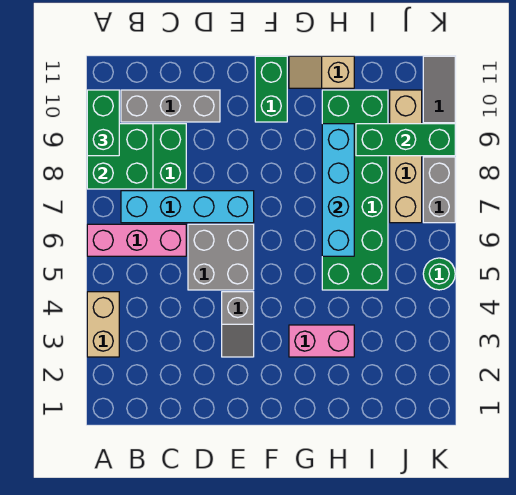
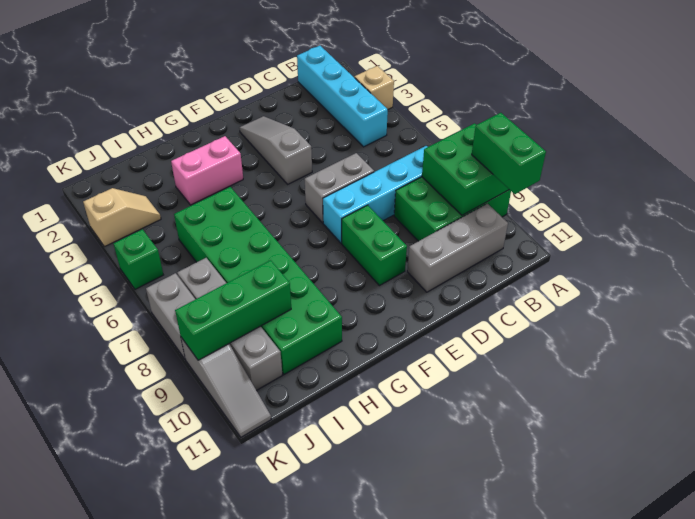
tan 1x2 brick [87,292,119,357] -> tan 1x1 brick [354,66,394,109]
pink 1x3 brick [87,224,186,256] -> none
grey 2x2 brick [188,224,254,290] -> grey 1x2 brick [305,153,374,223]
grey 1x2 slope [222,292,254,357] -> grey 1x3 slope [239,116,312,184]
green 1x2 brick [255,56,287,122] -> green 1x2 brick moved to [342,205,407,286]
tan 1x2 slope [289,56,354,88] -> tan 1x2 slope moved to [83,188,161,247]
cyan 1x4 brick [322,124,354,256] -> cyan 1x4 brick moved to [297,46,388,147]
tan 1x4 brick [390,90,422,223] -> grey 1x4 brick [177,258,282,391]
green 1x1 round brick [423,258,455,290] -> green 1x1 brick [113,229,163,289]

